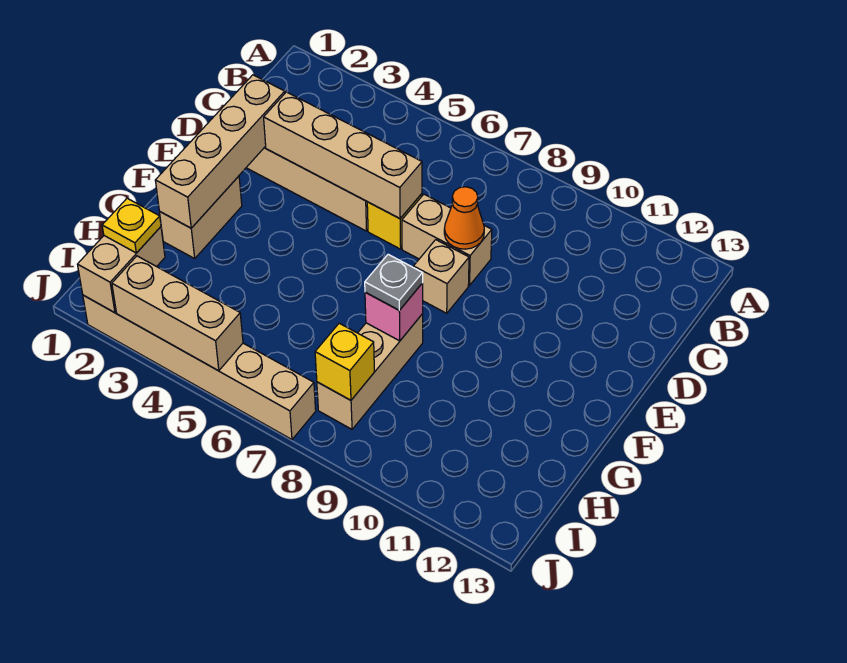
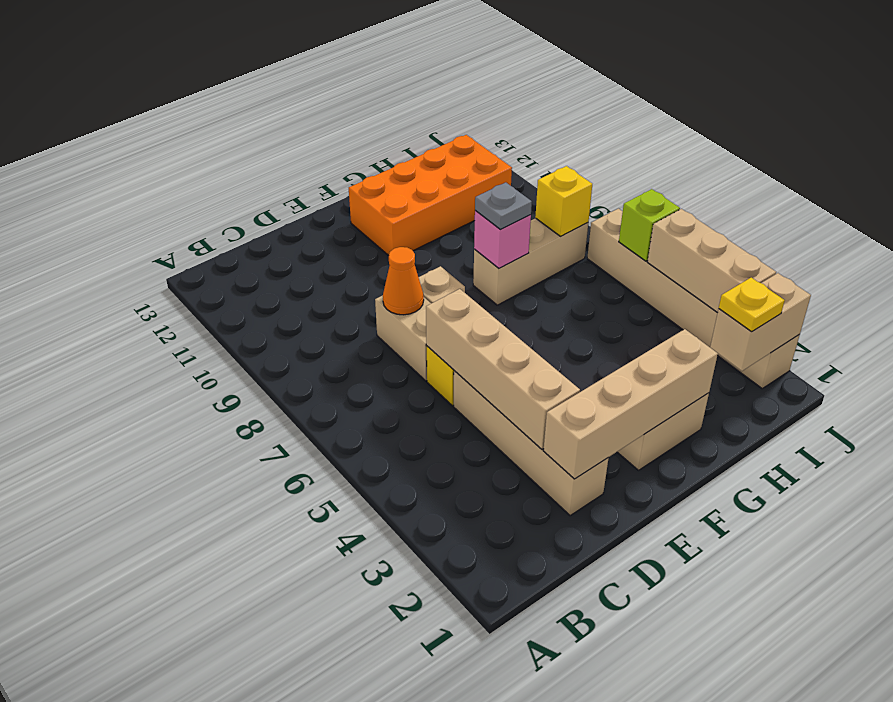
none -> orange 2x4 brick [349,135,512,256]
none -> lime 1x1 brick [619,189,680,261]

